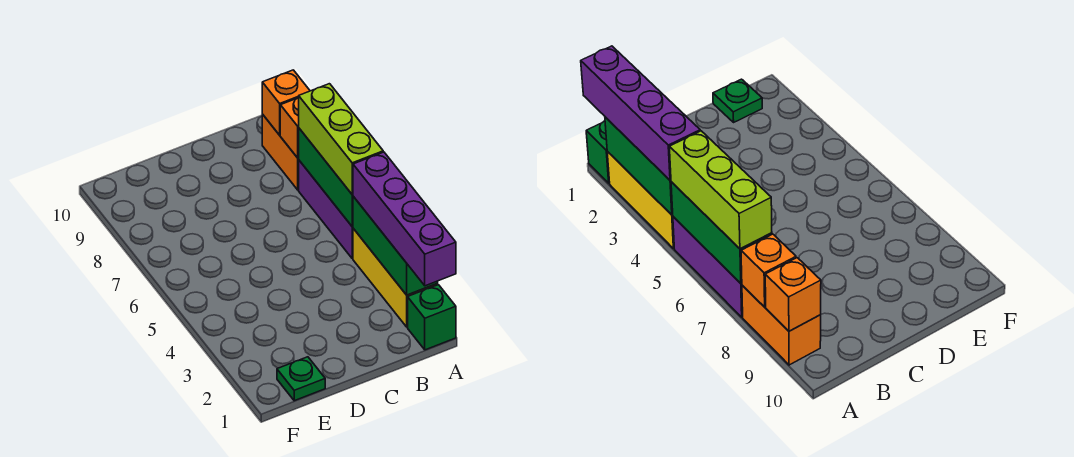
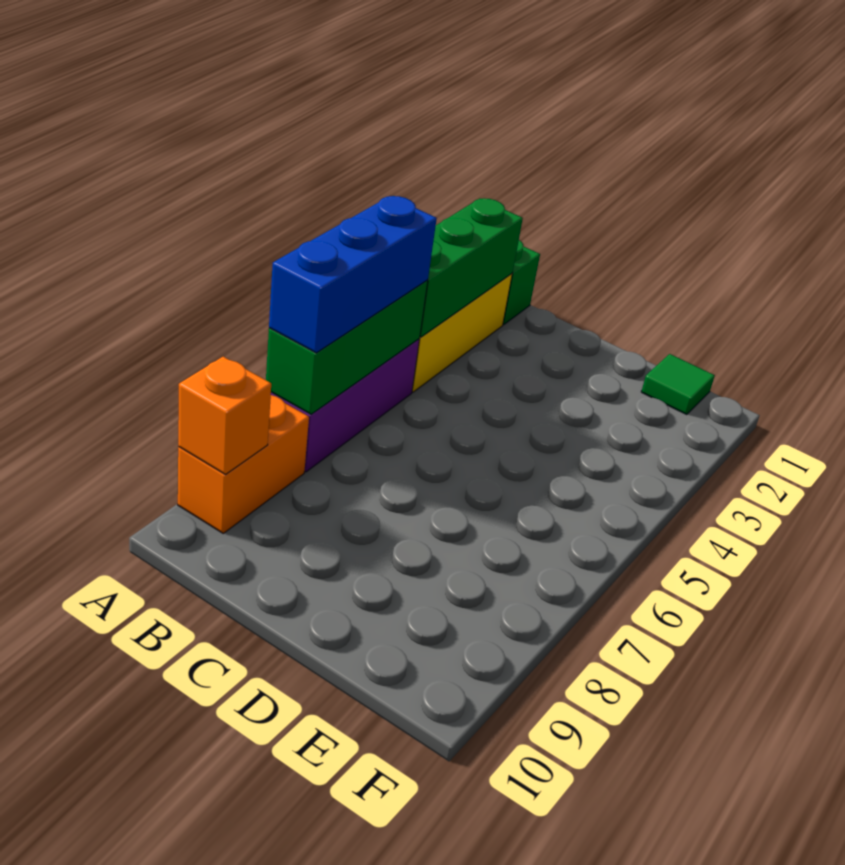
purple 1x4 brick [353,152,456,286] -> none
lime 1x3 brick [299,84,383,195] -> blue 1x3 brick [269,196,437,353]
orange 1x1 brick [280,98,299,158] -> none
green 1x1 plate [277,357,325,401] -> green 1x1 tile [641,354,715,415]

